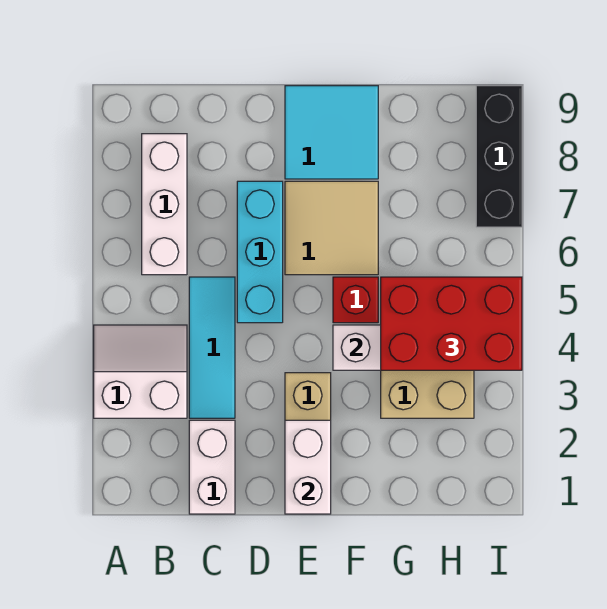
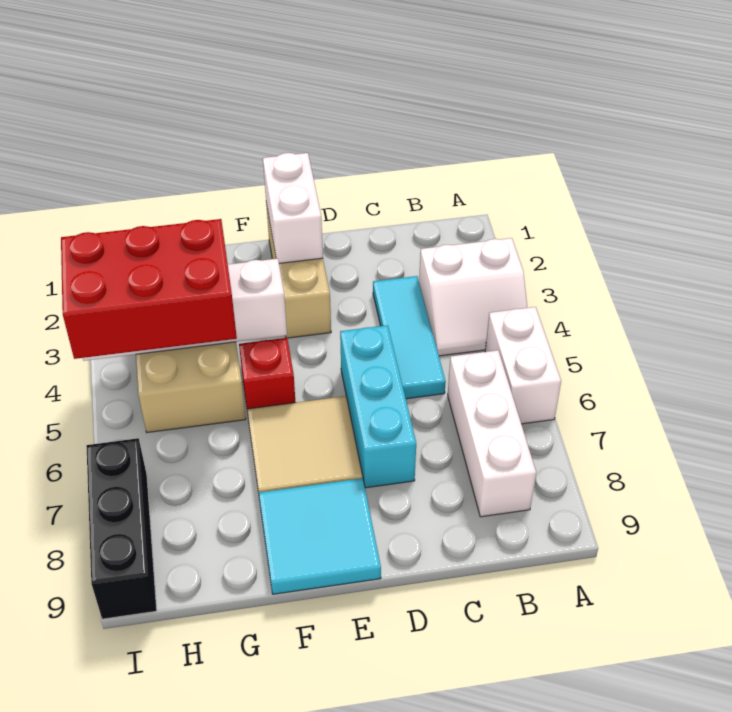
white 1x2 brick [189,420,235,514] -> white 1x2 brick moved to [485,307,561,424]

